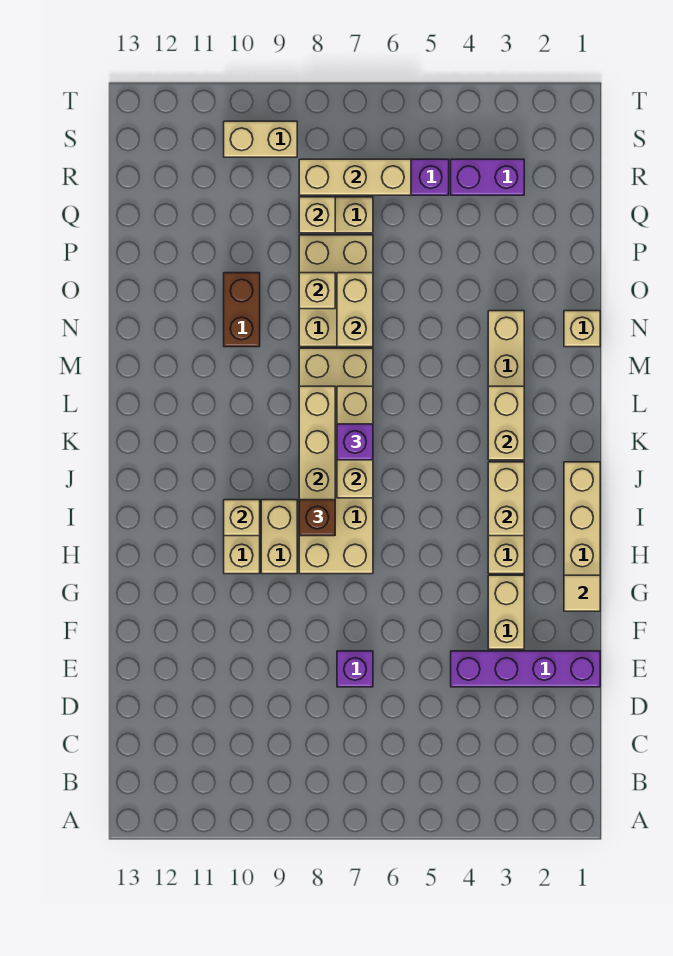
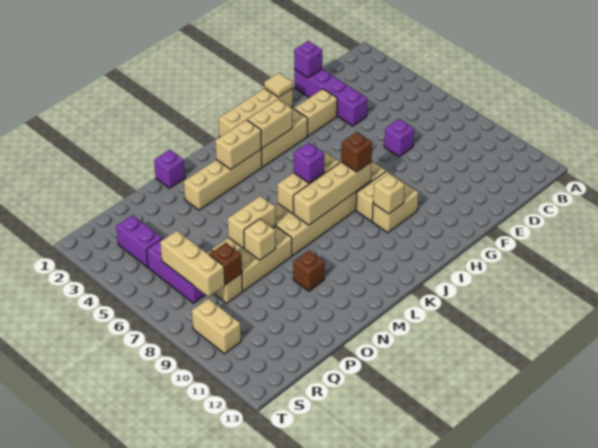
none -> purple 1x1 brick [294,41,322,78]
tan 1x1 brick [564,311,600,347] -> purple 1x1 brick [154,150,185,188]
brown 1x2 brick [224,273,260,347] -> brown 1x1 brick [293,250,325,291]
tan 1x1 brick [299,197,335,233] -> brown 1x1 brick [209,243,242,284]

